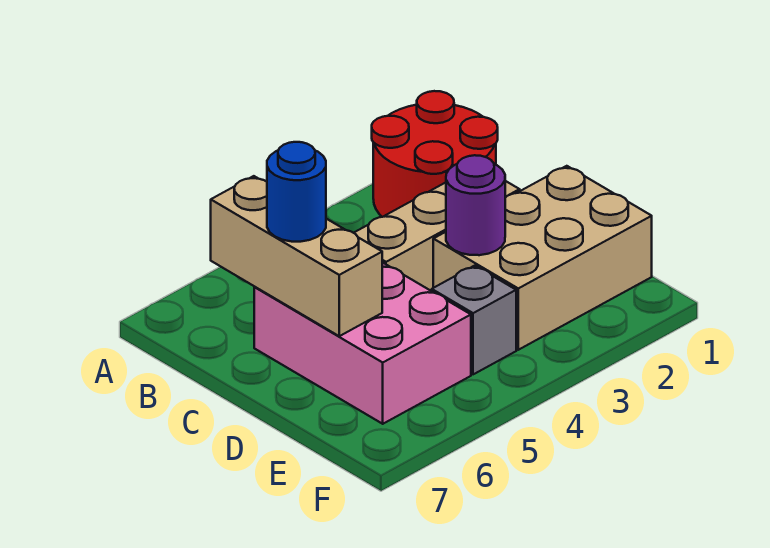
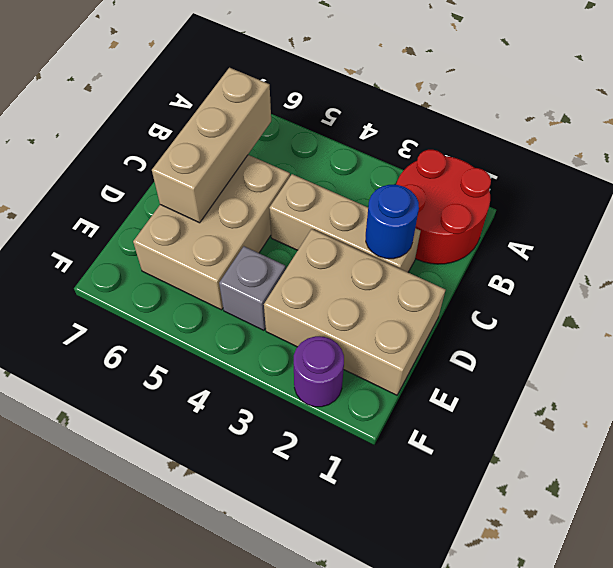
pink 2x3 brick [254,262,471,424] -> tan 2x3 brick [133,155,290,310]
blue 1x1 round brick [267,142,326,242] -> blue 1x1 round brick moved to [366,185,419,259]
purple 1x1 round brick [446,155,505,255] -> purple 1x1 round brick moved to [294,336,344,407]

